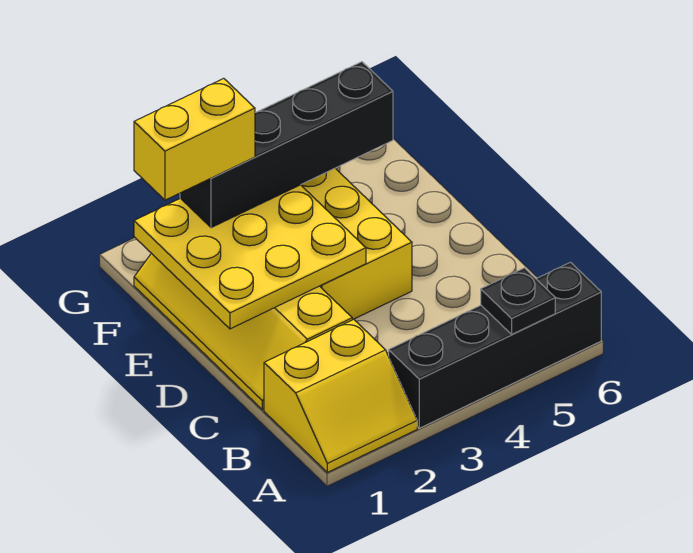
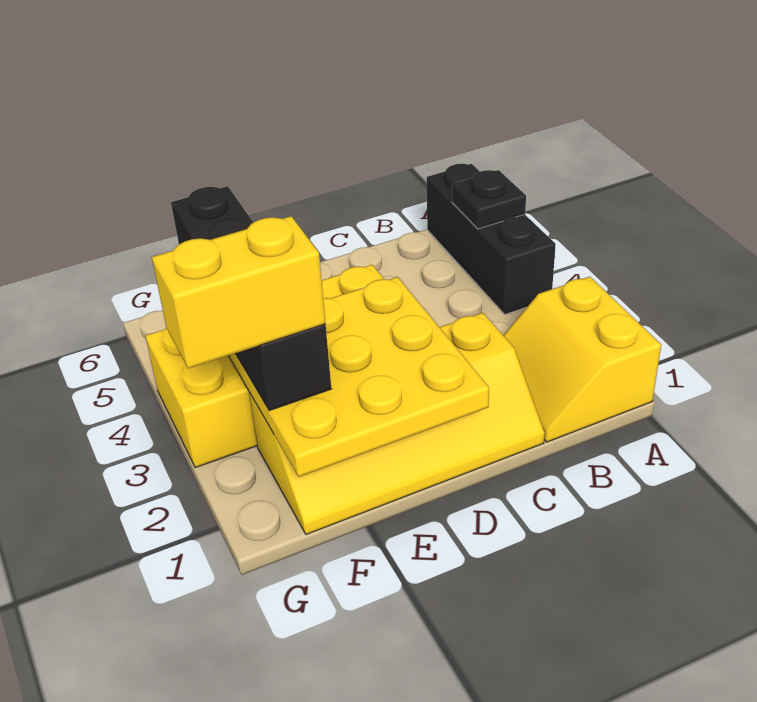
yellow 2x2 slope [264,319,417,472] -> yellow 2x2 slope turned to [503,277,661,442]
black 1x4 brick [389,262,601,428] -> black 1x3 brick [427,164,556,314]
yellow 1x2 brick [134,78,255,200] -> yellow 1x2 brick turned to [152,216,326,369]

